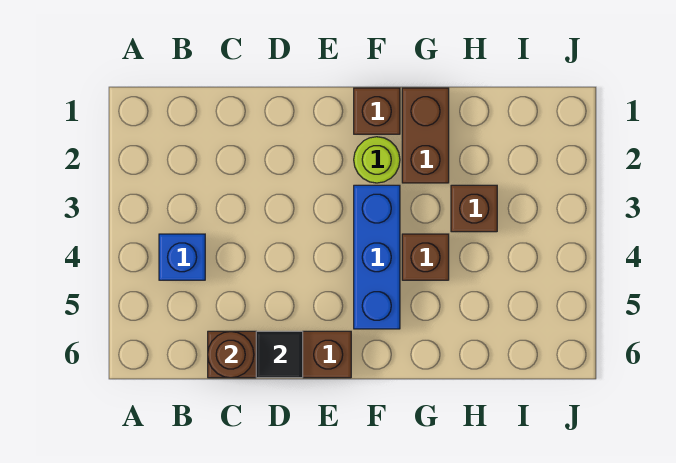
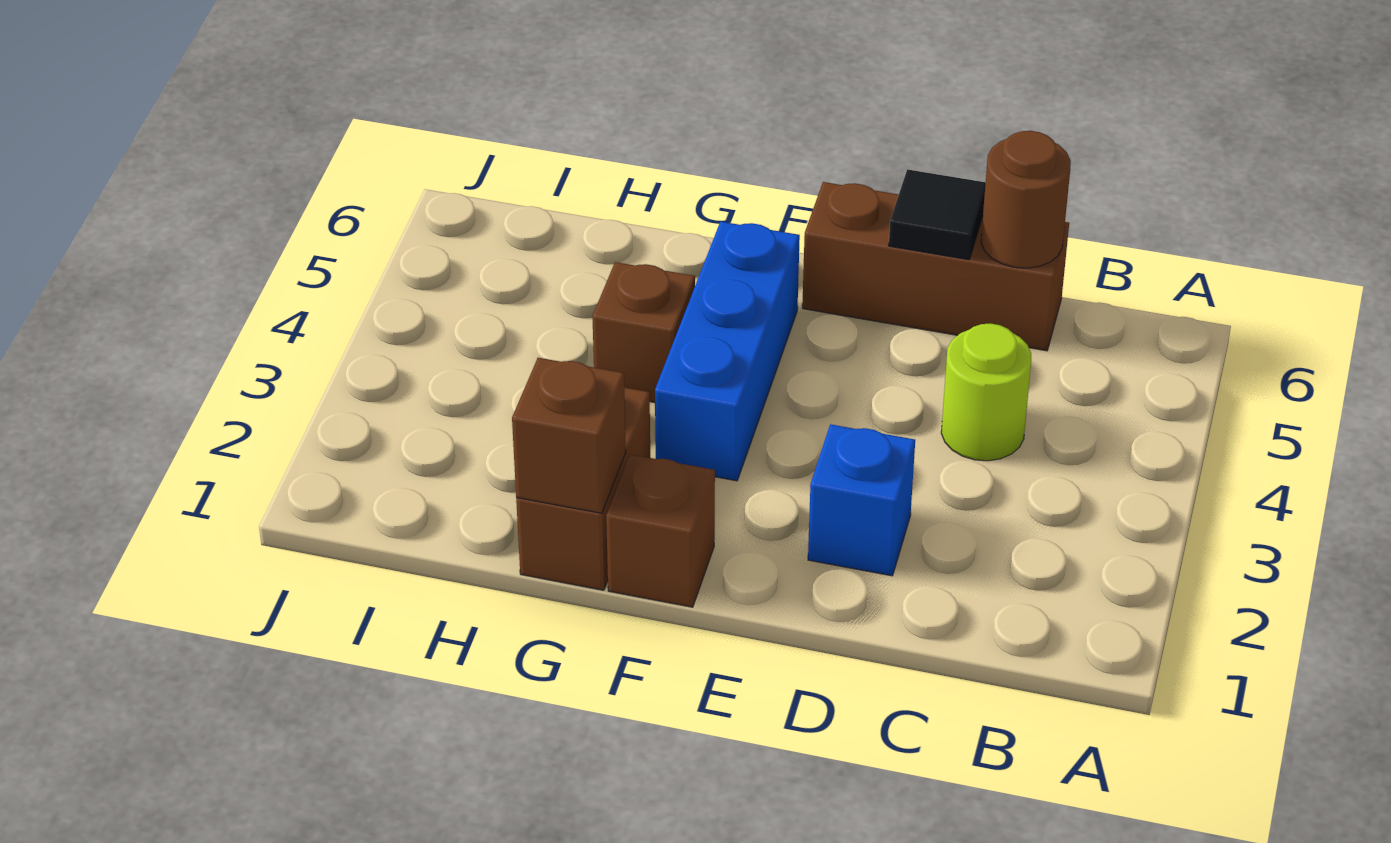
blue 1x1 brick [159,234,205,280] -> blue 1x1 brick moved to [808,424,915,576]
lime 1x1 round brick [354,137,400,183] -> lime 1x1 round brick moved to [941,323,1031,461]
brown 1x1 brick [451,185,497,232] -> brown 1x1 brick moved to [512,358,626,513]

